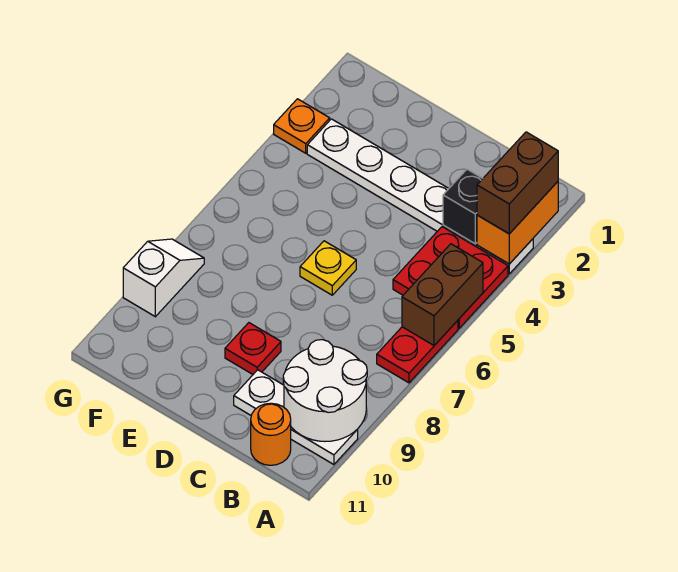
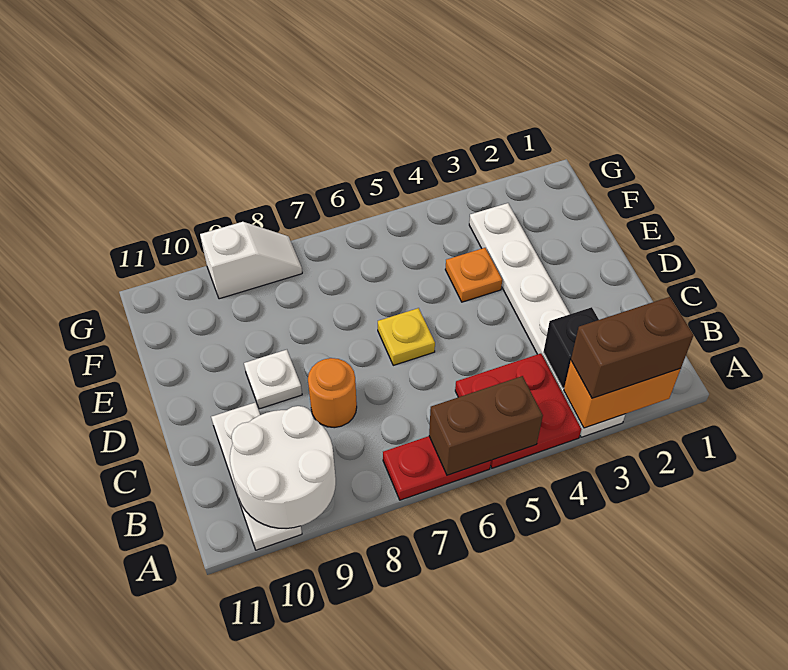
orange 1x1 round brick [251,403,291,465] -> orange 1x1 round brick moved to [308,358,357,428]
red 1x1 plate [225,323,281,374] -> white 1x1 plate [244,350,302,409]
orange 1x1 plate [274,99,330,153] -> orange 1x1 plate moved to [445,248,502,302]

